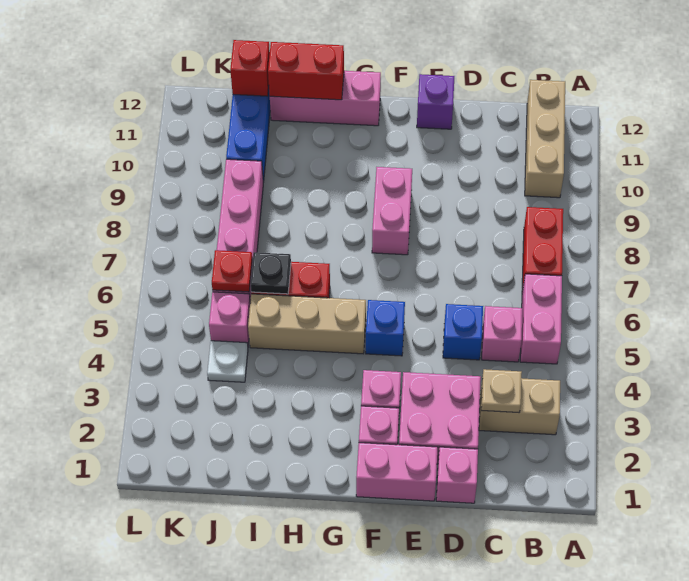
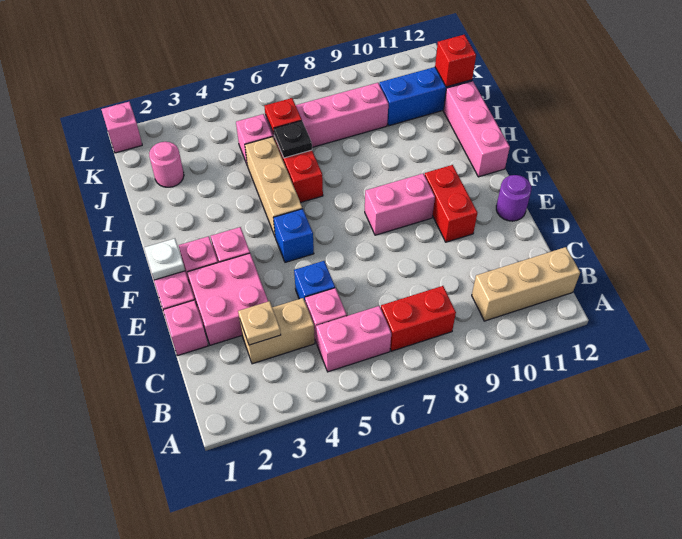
tan 1x2 brick [479,377,560,435] -> tan 1x2 brick turned to [240,298,315,364]
purple 1x1 brick [417,74,454,129] -> purple 1x1 round brick [496,175,532,221]
red 1x2 brick [268,42,344,100] -> red 1x2 brick moved to [425,165,477,242]
none -> pink 1x1 round brick [149,142,184,187]
white 1x1 plate [207,341,248,382] -> white 1x1 plate moved to [144,239,185,280]
none -> pink 1x1 brick [101,102,142,153]

